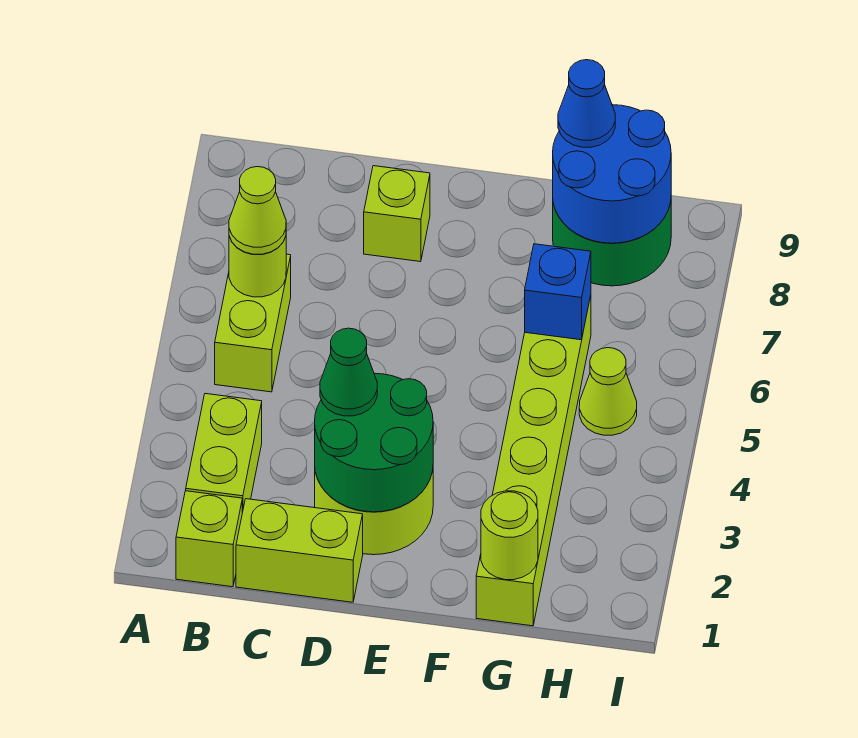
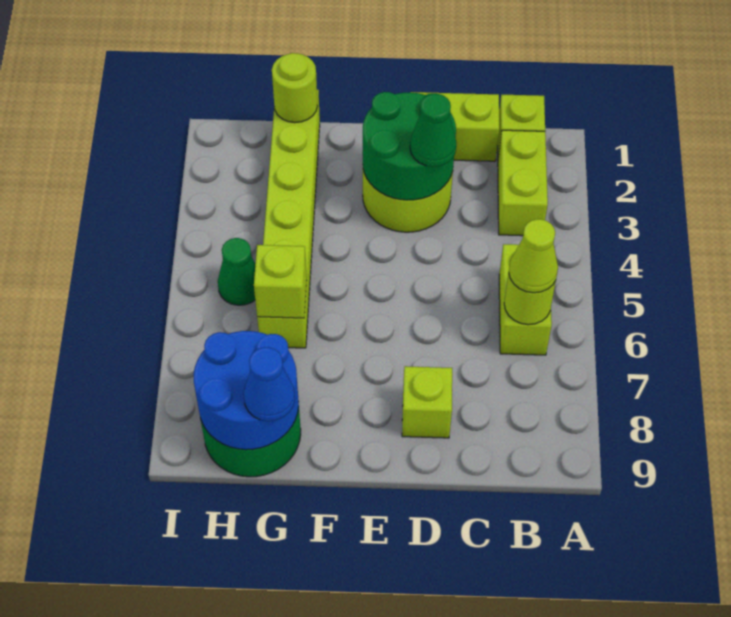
blue 1x1 brick [525,244,591,340] -> lime 1x1 brick [254,245,307,318]
lime 1x1 cone [579,348,637,435] -> green 1x1 cone [218,238,255,305]

